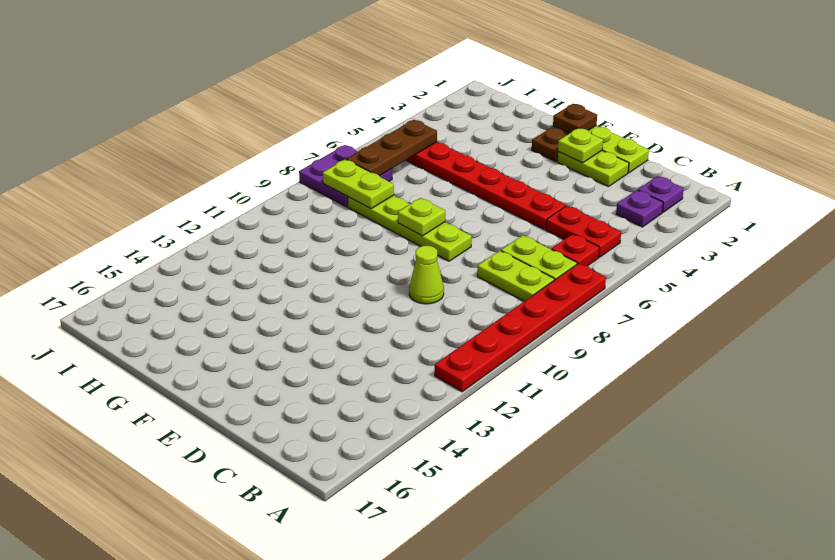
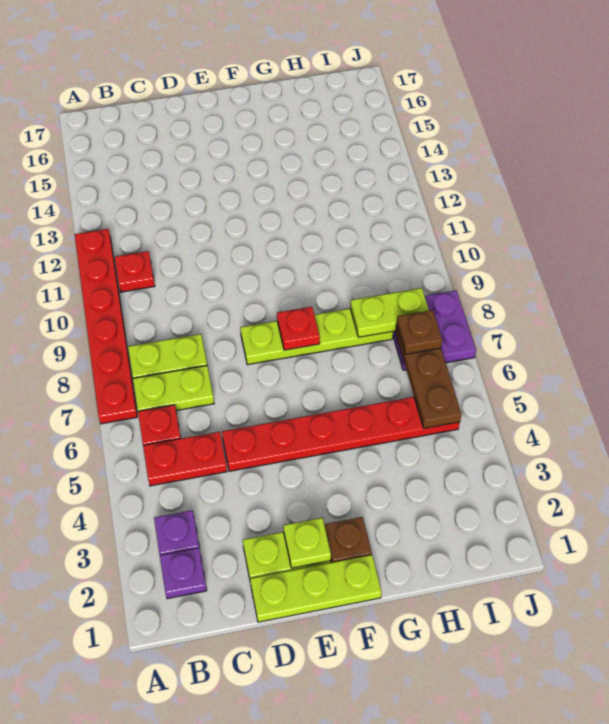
none -> red 1x1 plate [115,251,155,292]
lime 1x1 cone [409,246,444,304] -> none
brown 1x1 plate [553,104,597,134] -> brown 1x1 plate moved to [396,310,442,354]
lime 1x1 plate [398,198,445,236] -> red 1x1 plate [277,307,320,350]

